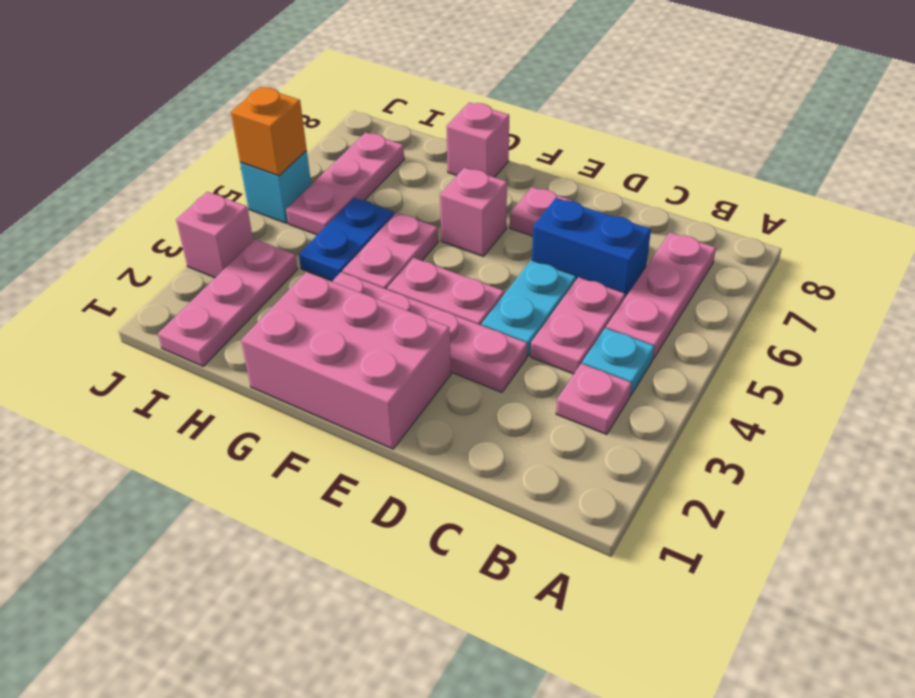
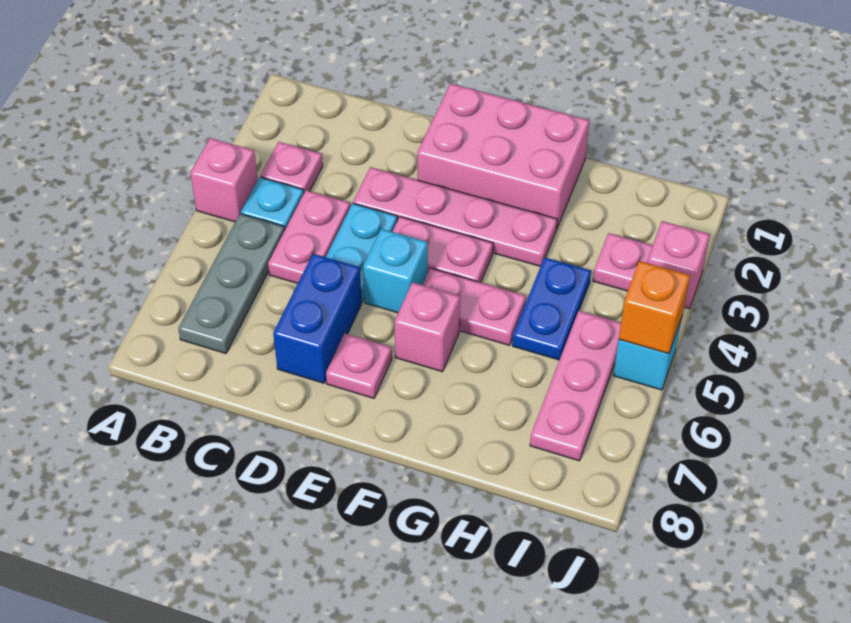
pink 1x3 plate [606,232,716,359] -> grey 1x3 plate [178,214,285,354]
blue 1x2 brick [532,198,651,298] -> blue 1x2 brick turned to [273,254,362,383]
none -> cyan 1x1 brick [363,229,428,313]
pink 1x2 plate [342,213,438,289] -> pink 1x2 plate turned to [423,268,526,345]
pink 1x1 brick [446,102,509,177] -> pink 1x1 brick moved to [190,138,258,222]
pink 1x3 plate [158,239,297,366] -> pink 1x1 plate [593,233,653,291]

